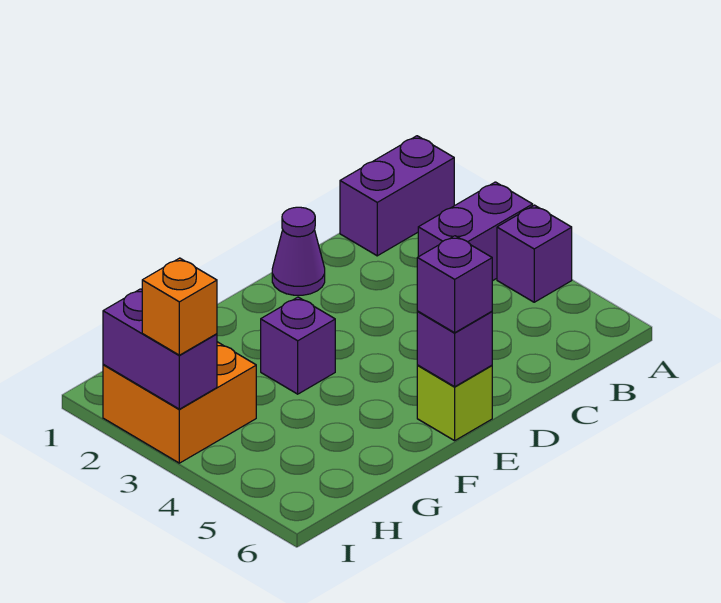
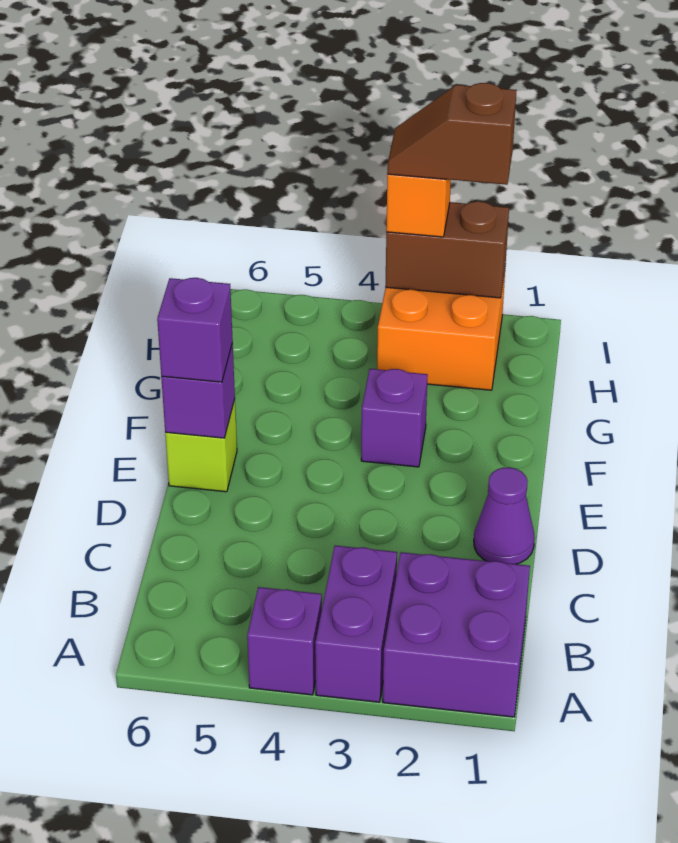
purple 1x2 brick [340,136,454,256] -> purple 2x2 brick [383,552,530,717]
purple 1x2 brick [103,289,217,409] -> brown 1x2 brick [385,201,509,298]
none -> brown 1x2 slope [387,83,517,185]

